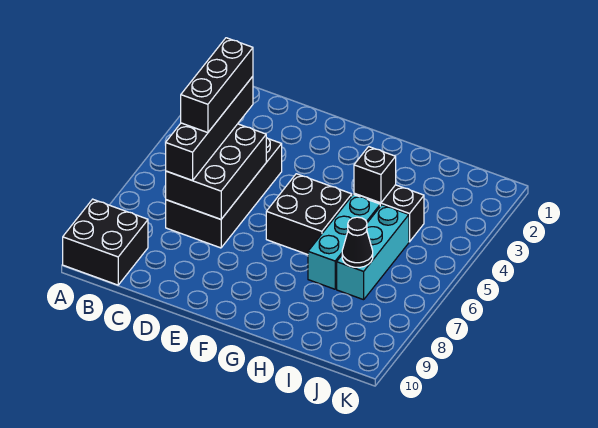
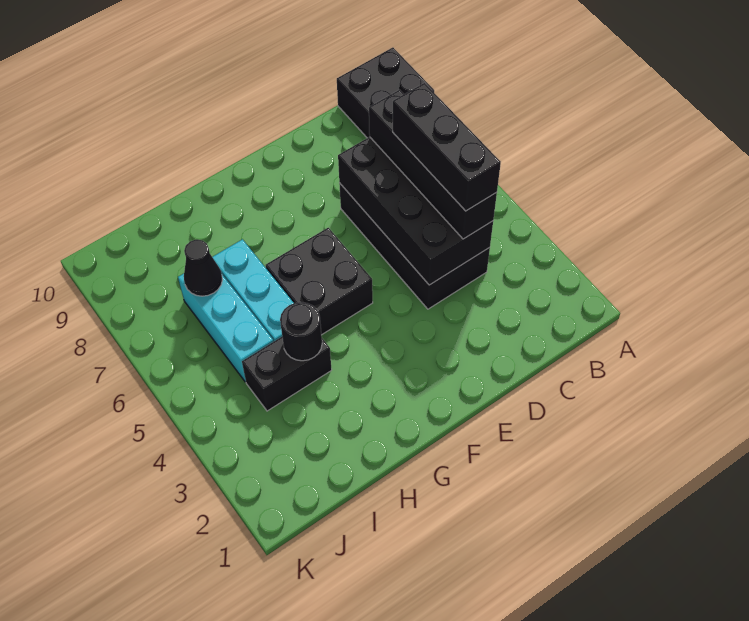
black 2x3 brick [166,124,266,219] -> black 2x4 brick [338,137,493,285]
black 1x1 brick [354,147,396,203] -> black 1x1 round brick [280,302,322,361]

